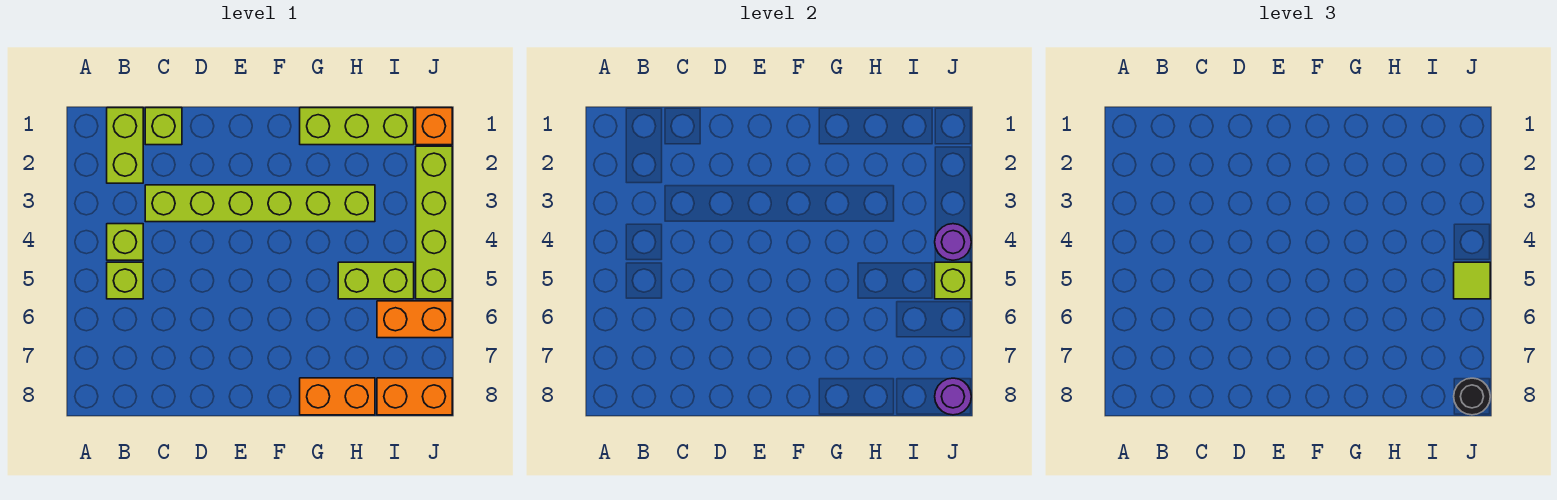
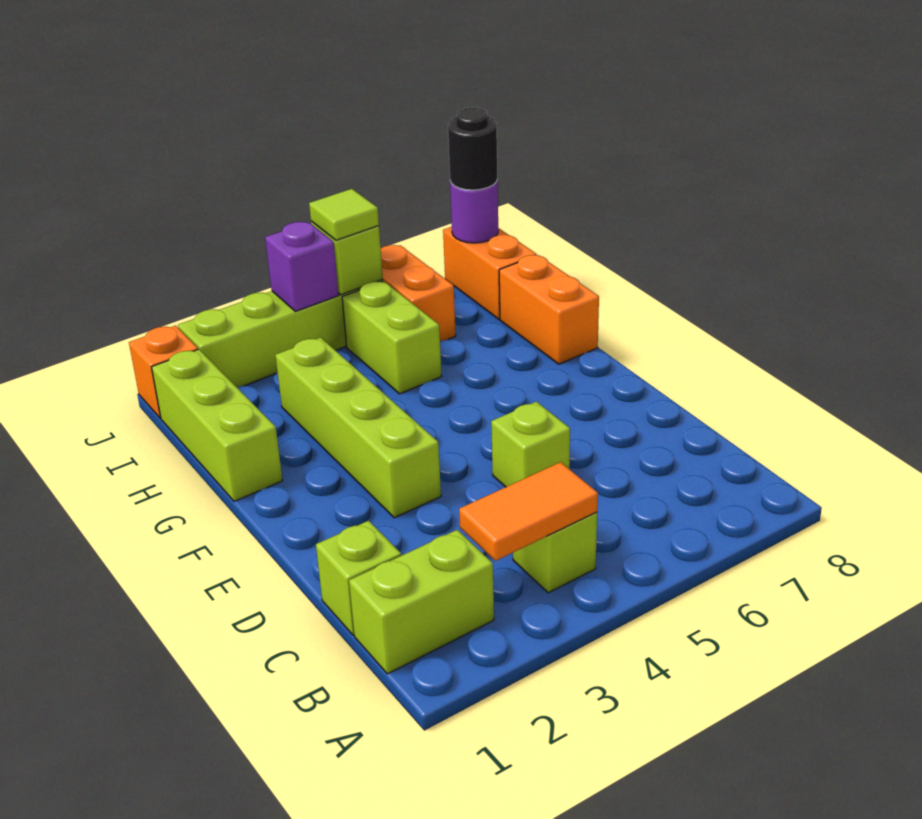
none -> orange 1x2 tile [459,462,598,561]
lime 1x1 brick [107,262,143,299] -> lime 1x1 brick moved to [491,402,570,487]
lime 1x6 brick [145,185,375,222] -> lime 1x4 brick [275,337,441,518]
purple 1x1 round brick [935,224,971,260] -> purple 1x1 brick [265,222,339,311]

